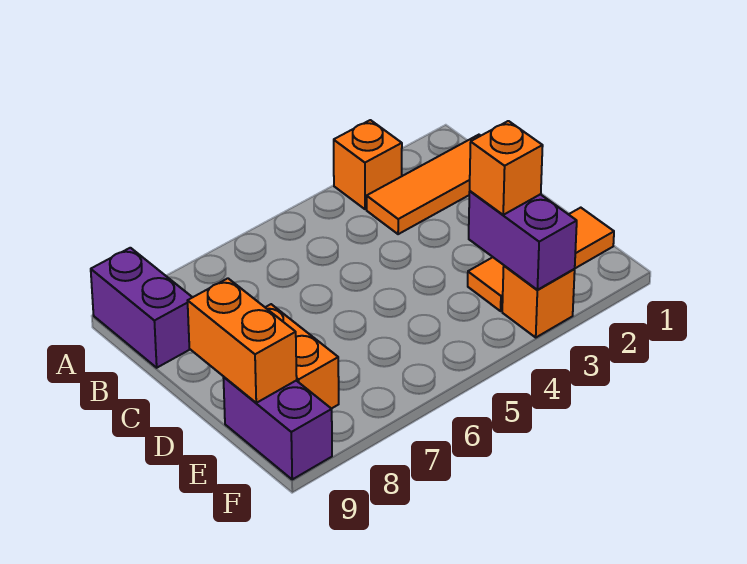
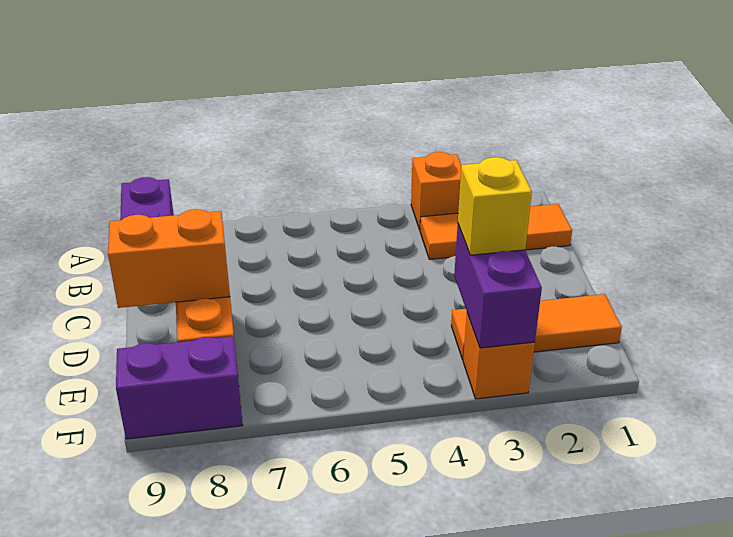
orange 1x2 brick [188,278,297,403] -> orange 1x2 brick turned to [108,209,230,308]
orange 1x1 brick [470,121,543,215] -> yellow 1x1 brick [458,157,532,255]
purple 1x2 brick [223,377,332,479] -> purple 1x2 brick turned to [116,336,243,439]

